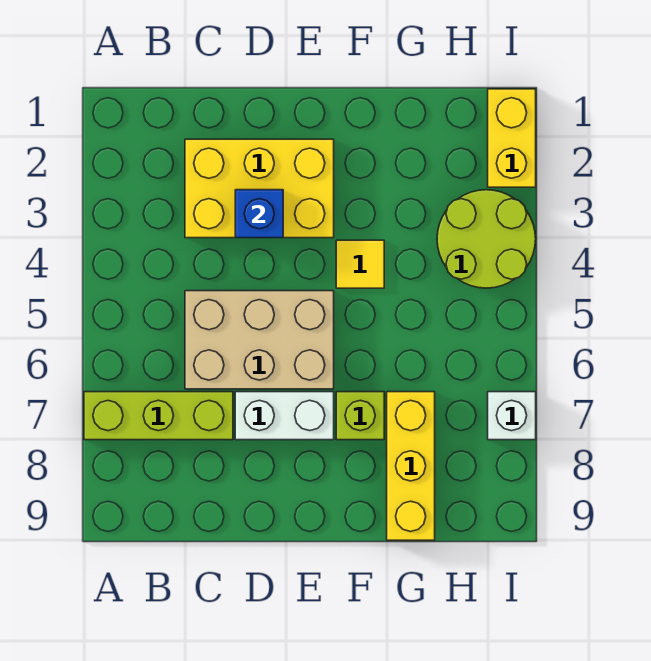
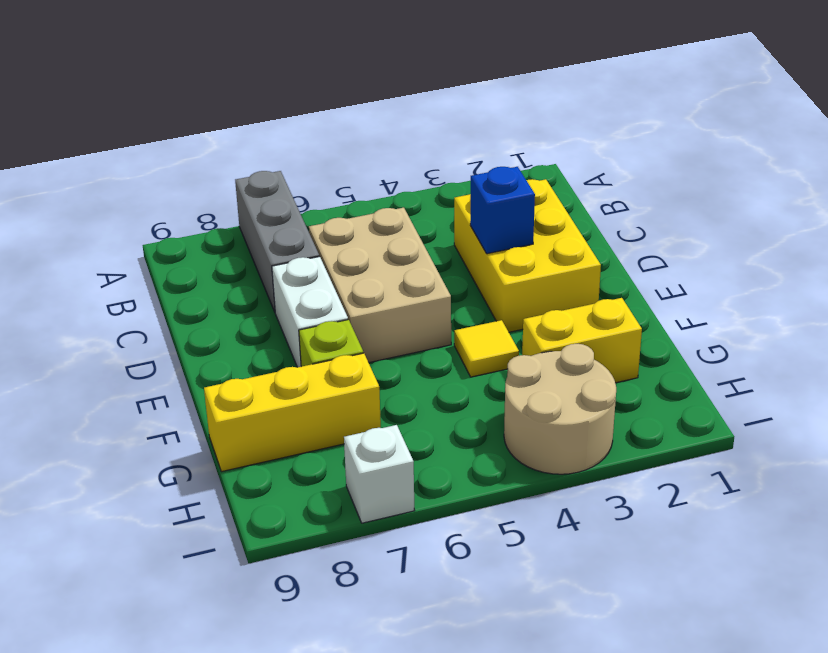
lime 1x3 brick [84,392,233,440] -> grey 1x3 brick [235,171,319,312]
lime 2x2 round brick [437,190,536,288] -> tan 2x2 round brick [504,344,616,474]
yellow 1x2 brick [488,89,536,187] -> yellow 1x2 brick moved to [522,298,642,383]

